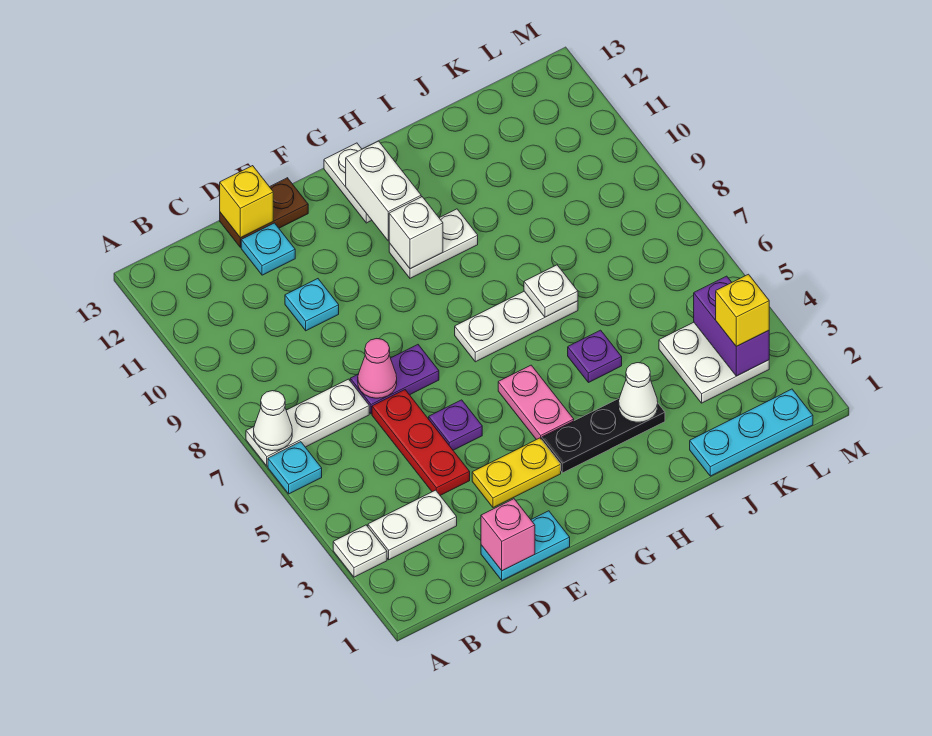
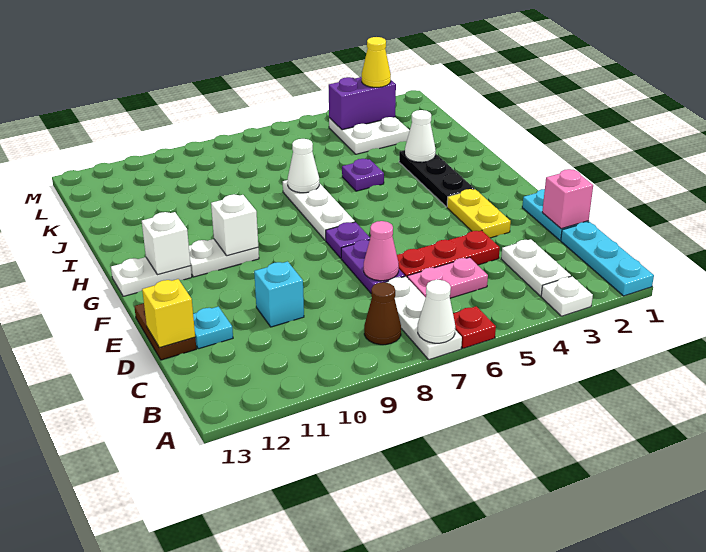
cyan 1x1 plate [268,442,322,494] -> red 1x1 plate [453,306,496,348]
none -> brown 1x1 cone [364,282,401,345]
cyan 1x1 plate [285,279,339,331] -> cyan 1x1 brick [254,261,304,327]
purple 1x1 plate [429,400,482,450] -> purple 1x1 plate moved to [326,222,370,258]
pink 1x2 plate [498,365,574,440] -> pink 1x2 plate moved to [407,257,488,298]
white 1x2 plate [389,209,478,278] -> white 1x2 plate turned to [189,239,259,277]
white 1x2 brick [346,141,421,241] -> white 1x1 brick [142,212,191,275]
white 1x1 plate [524,265,578,317] -> white 1x1 cone [288,139,319,193]
cyan 1x3 plate [690,389,813,476] -> cyan 1x3 plate moved to [561,222,654,296]
yellow 1x1 brick [716,274,769,346] -> yellow 1x1 cone [362,37,391,87]

